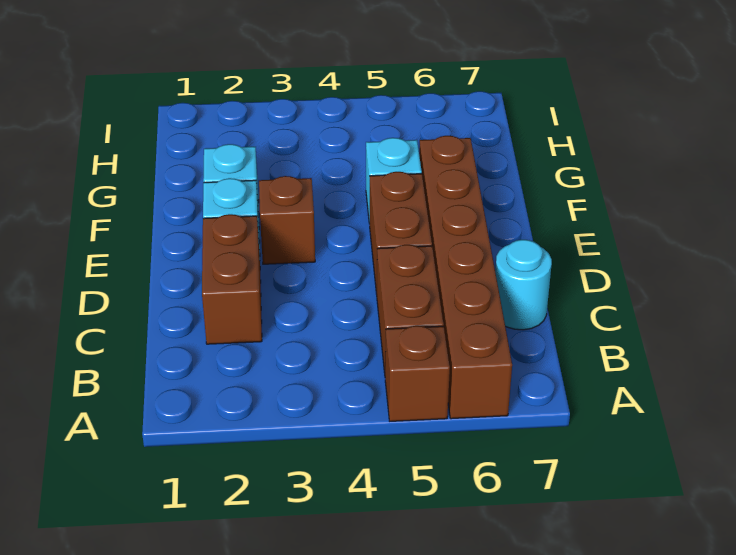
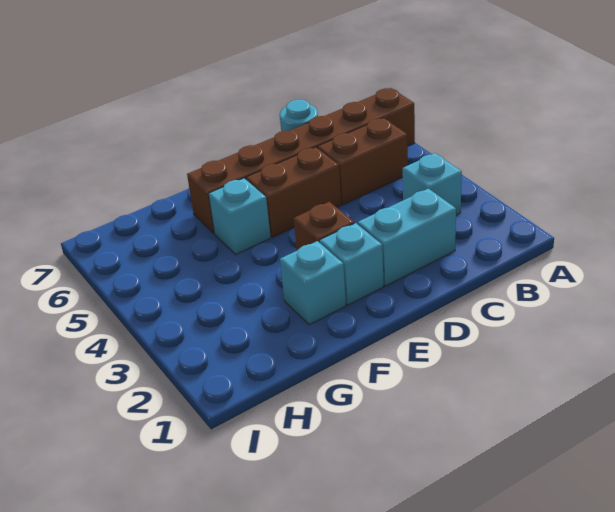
brown 1x1 brick [385,326,450,421] -> none
none -> cyan 1x1 brick [403,153,462,215]
brown 1x2 brick [202,214,262,344] -> cyan 1x2 brick [358,188,456,286]

